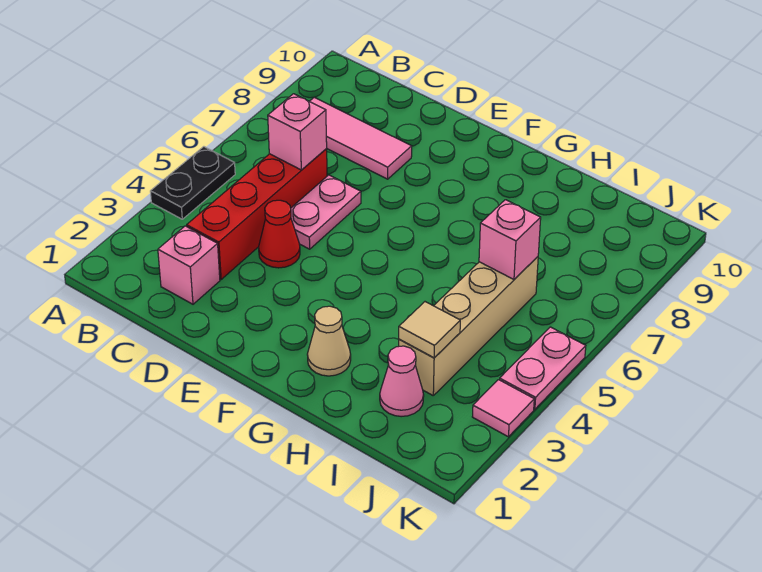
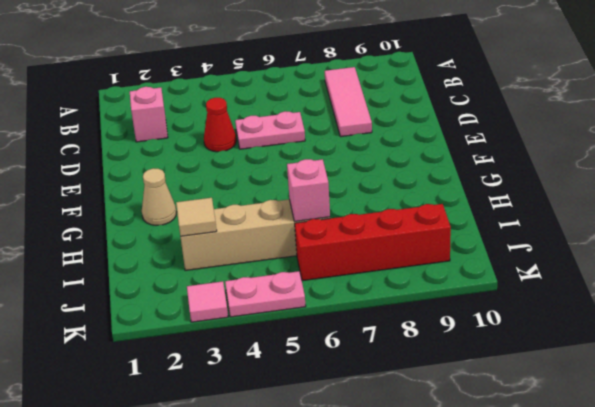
black 1x2 plate [150,147,235,219] -> none
red 1x4 brick [187,149,327,279] -> red 1x4 brick moved to [295,204,451,281]
pink 1x1 brick [268,94,327,170] -> none
pink 1x1 cone [380,346,424,417] -> none

